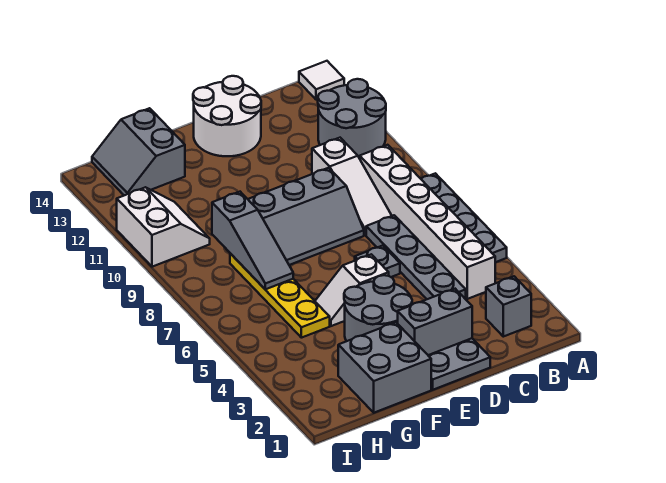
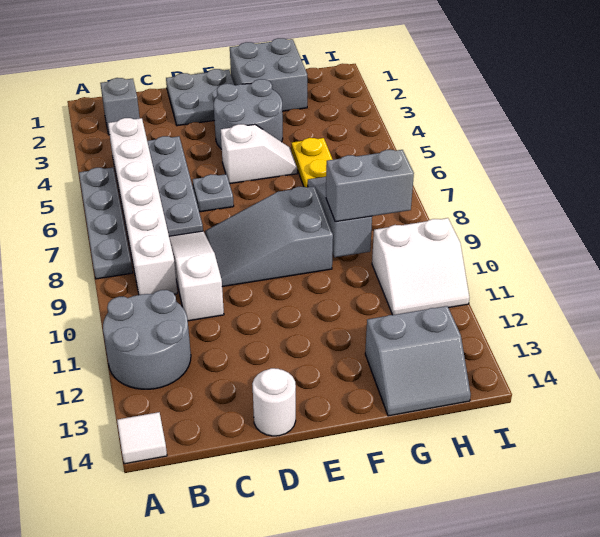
grey 1x2 brick [398,289,472,355] -> grey 1x2 brick moved to [326,150,414,222]
grey 2x3 slope [248,168,364,265] -> grey 2x3 slope turned to [205,186,333,287]
white 2x2 round brick [193,76,261,156] -> white 1x1 round brick [252,368,296,436]
grey 2x2 slope [92,108,185,195] -> grey 2x2 slope turned to [365,306,471,416]
white 2x2 slope [117,187,210,267] -> white 2x2 slope turned to [372,218,469,315]

